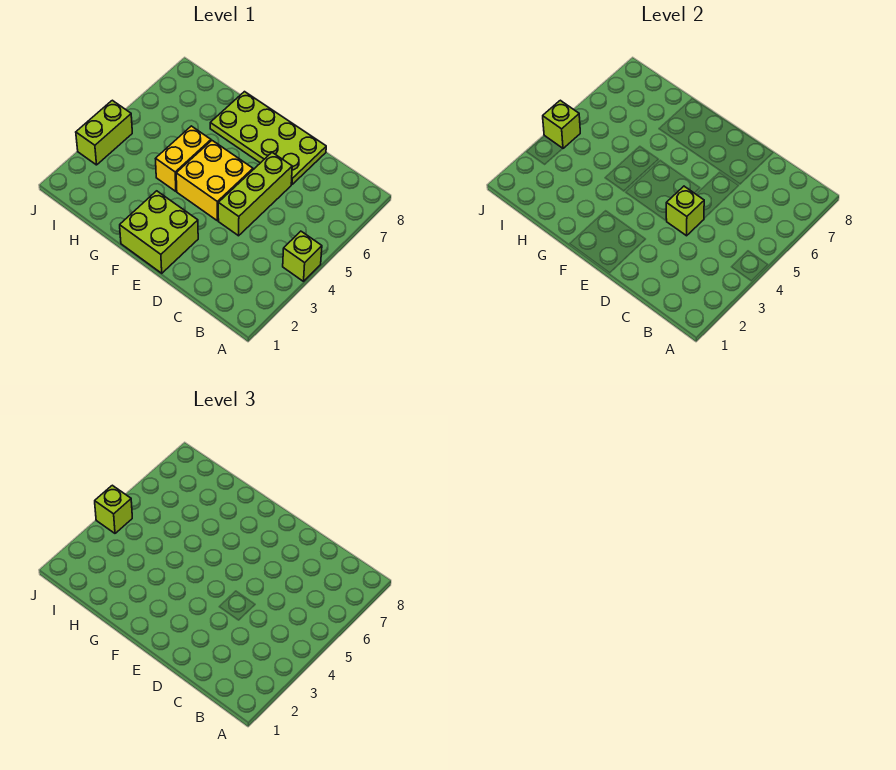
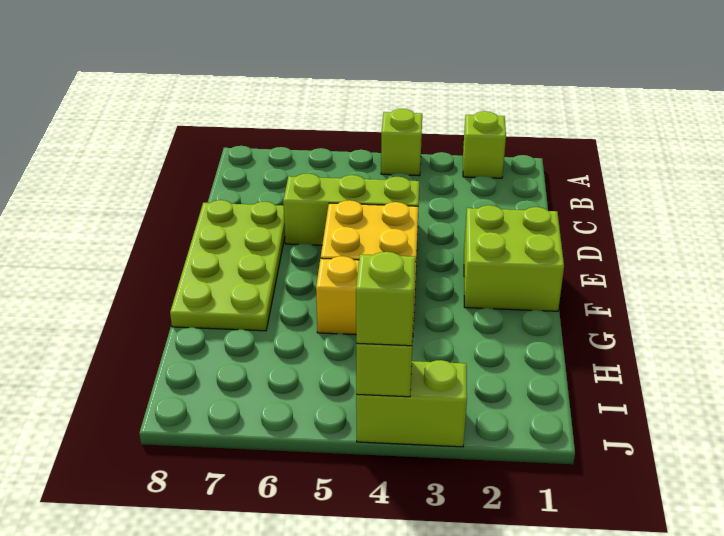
lime 1x1 brick [666,186,704,236] -> lime 1x1 brick moved to [463,111,506,178]

